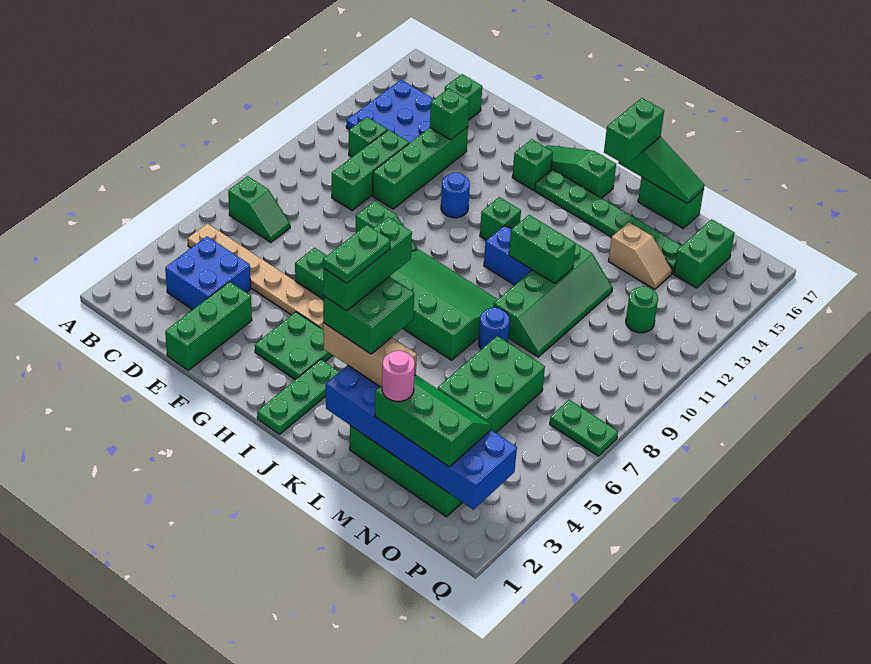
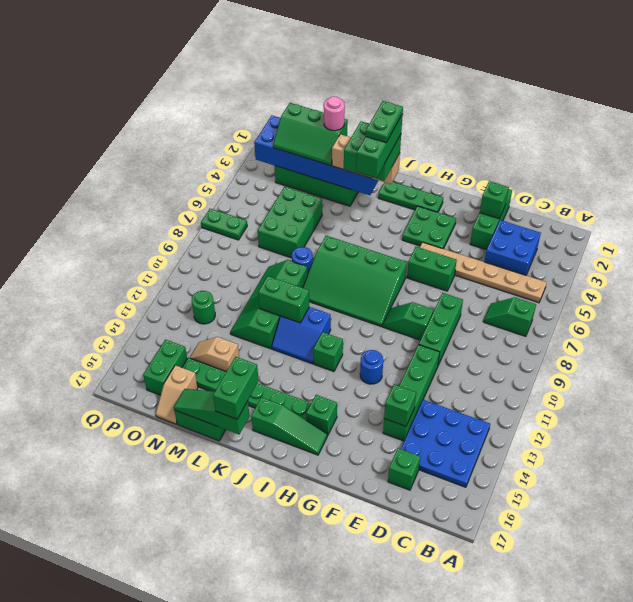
green 1x1 brick [349,117,387,157] -> green 1x1 brick moved to [480,181,509,218]
green 1x3 brick [332,130,409,210] -> green 1x3 brick moved to [419,293,463,365]
green 1x3 plate [257,359,339,434] -> green 1x3 plate turned to [378,182,443,212]
none -> tan 1x2 slope [156,365,198,424]

